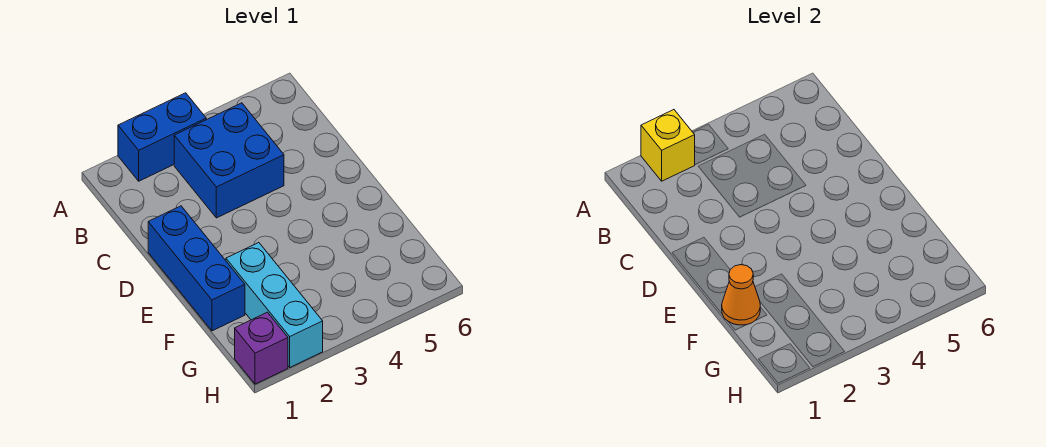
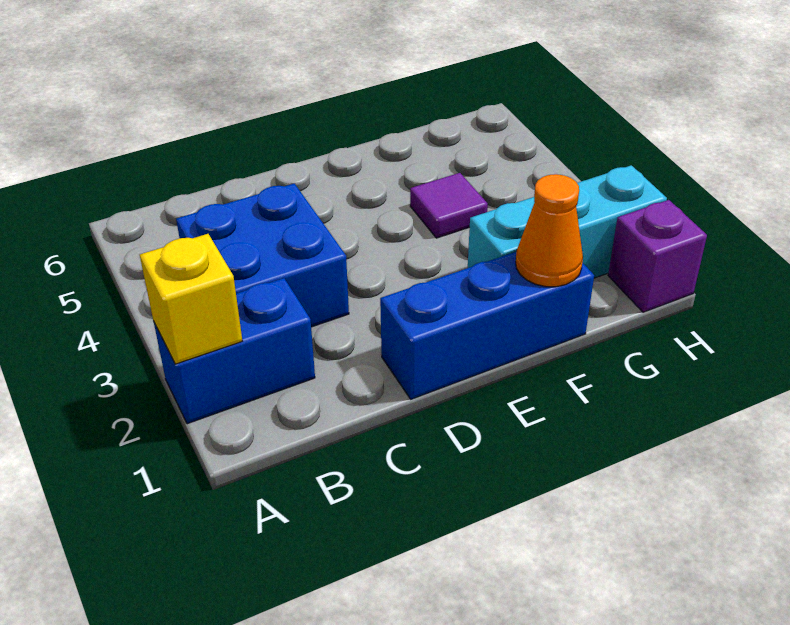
blue 1x2 brick [118,93,206,181] -> blue 1x2 brick turned to [154,278,315,424]
none -> purple 1x1 tile [410,173,488,238]

